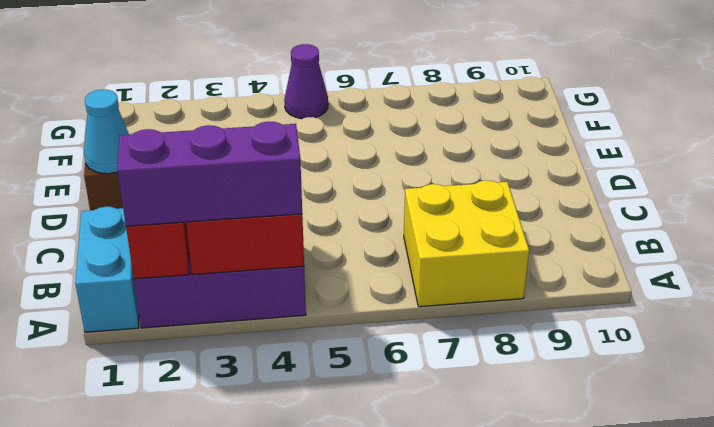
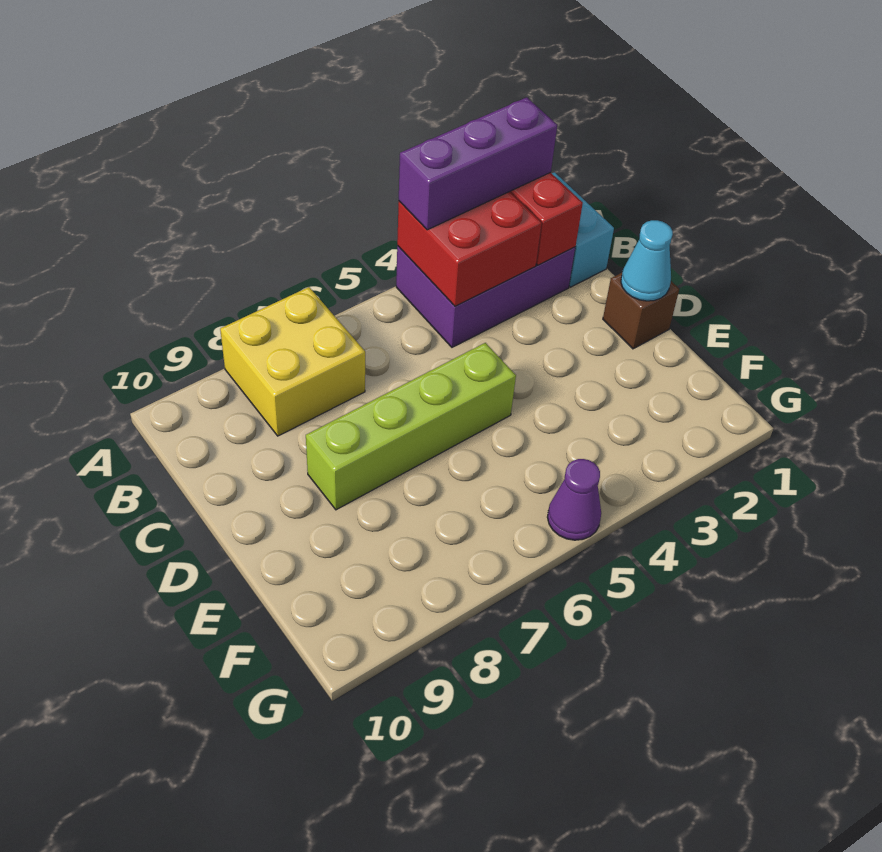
none -> lime 1x4 brick [306,343,516,510]

